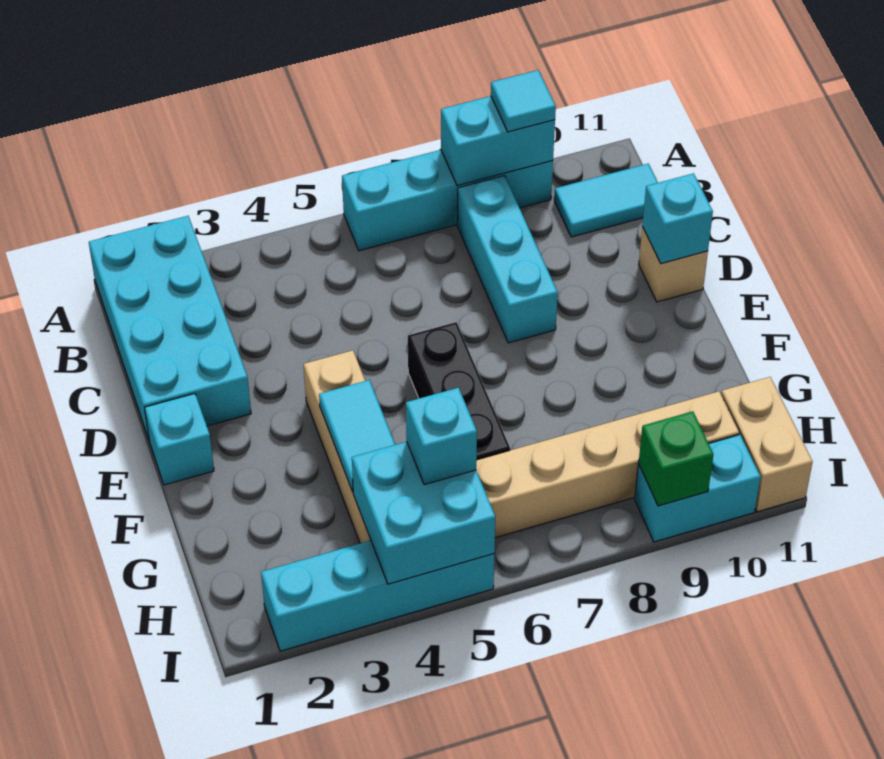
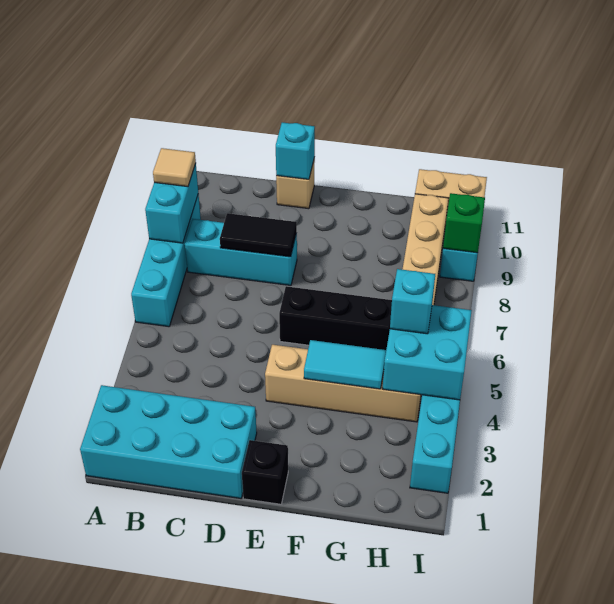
cyan 1x1 tile [491,70,556,132] -> tan 1x1 tile [153,148,196,187]
cyan 1x2 tile [554,164,658,237] -> none
none -> black 1x2 tile [220,213,297,257]
cyan 1x1 brick [145,394,214,485] -> black 1x1 brick [242,440,288,504]

